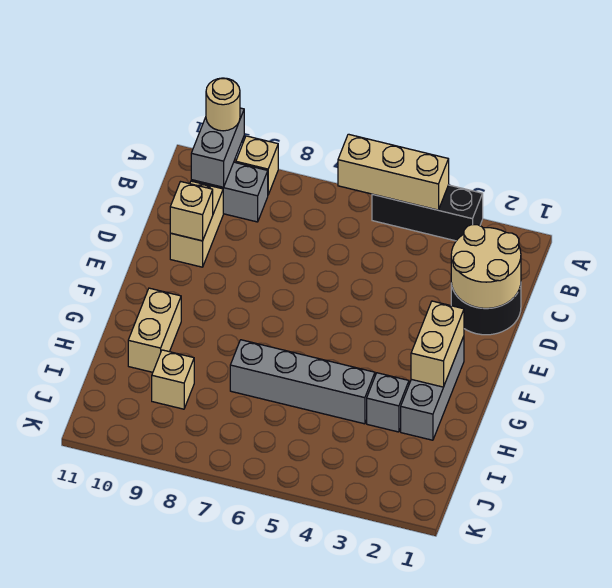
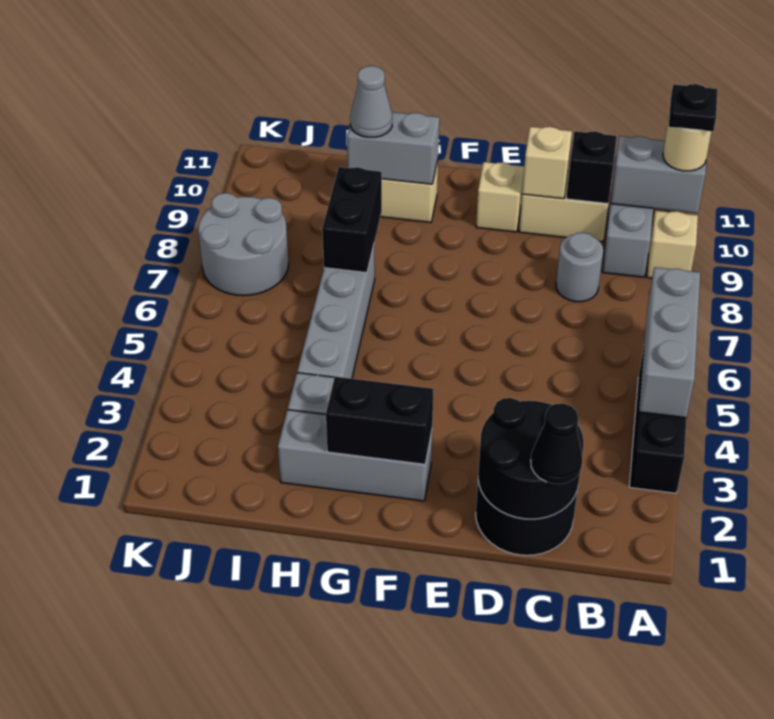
tan 1x3 brick [338,134,449,210] -> grey 1x3 brick [639,267,700,418]
none -> black 1x1 plate [669,84,718,131]
tan 2x2 round brick [451,225,521,308] -> black 2x2 round brick [478,398,584,519]
none -> black 1x1 cone [531,403,582,484]
none -> grey 1x1 round brick [556,232,603,302]
none -> black 1x1 brick [566,131,617,204]
tan 1x2 brick [411,301,464,387] -> black 1x2 brick [326,377,434,464]
none -> grey 1x2 brick [347,112,439,184]
none -> black 1x2 brick [322,167,382,273]
none -> grey 1x1 cone [350,66,392,137]
tan 1x1 brick [152,350,194,409] -> tan 1x1 brick moved to [476,162,524,232]
none -> grey 2x2 round brick [198,193,289,296]

